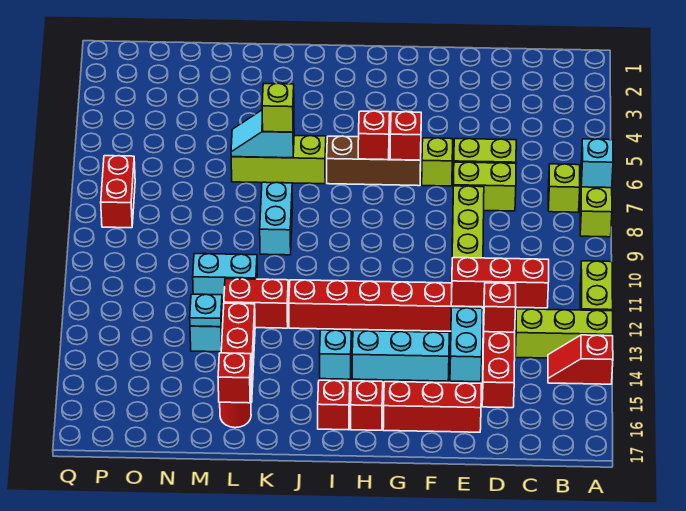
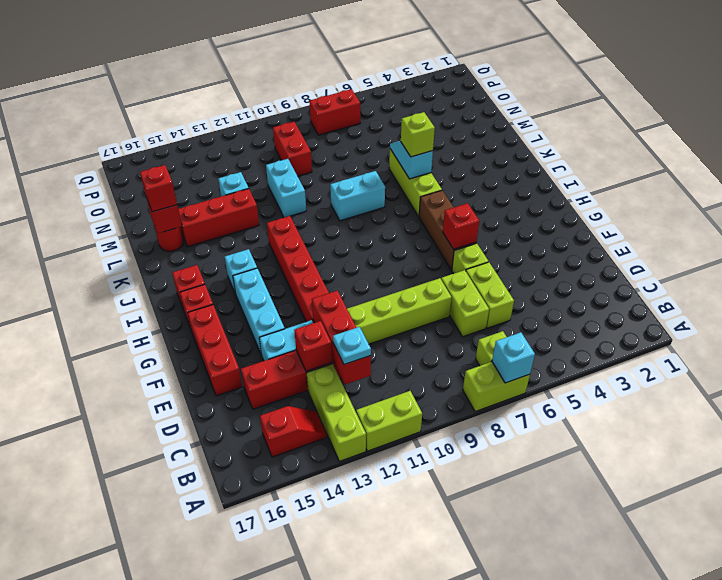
red 1x2 slope [548,335,613,384] -> red 1x2 slope turned to [260,406,327,457]
red 1x1 brick [358,111,390,160] -> red 1x1 brick moved to [140,165,177,212]
red 1x2 brick [224,279,289,328] -> red 1x2 brick moved to [273,122,312,176]
cyan 1x1 plate [190,294,222,327] -> cyan 1x1 plate moved to [333,327,371,364]

